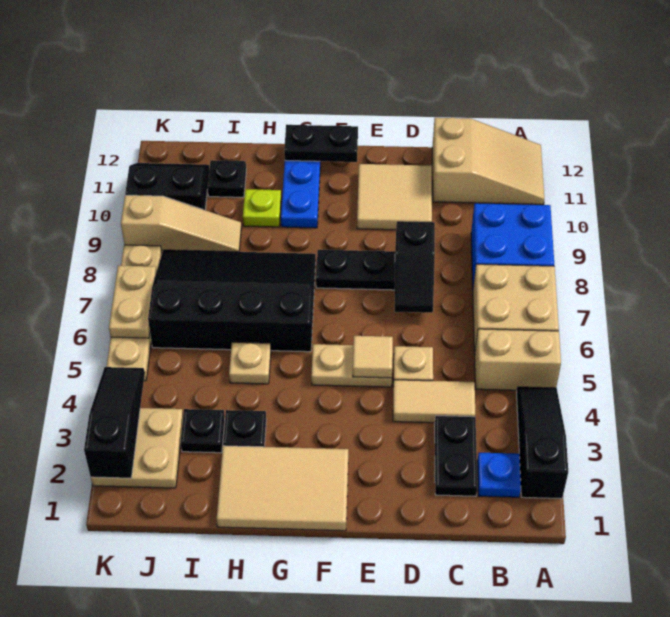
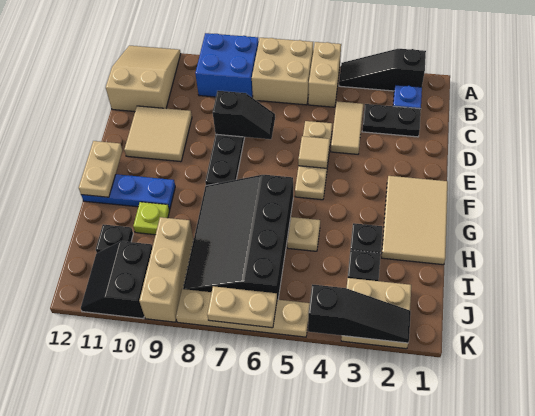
black 1x2 plate [284,124,358,162] -> tan 1x2 plate [79,141,122,197]
tan 1x3 slope [121,195,241,252] -> tan 1x3 brick [139,217,194,322]
black 1x3 slope [84,367,145,478] -> black 1x3 slope turned to [308,284,411,343]

